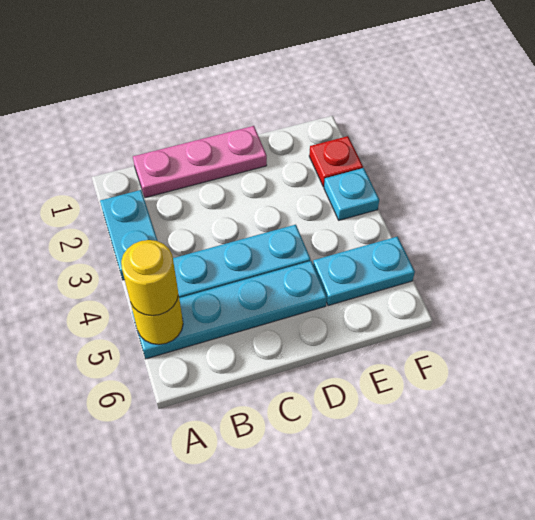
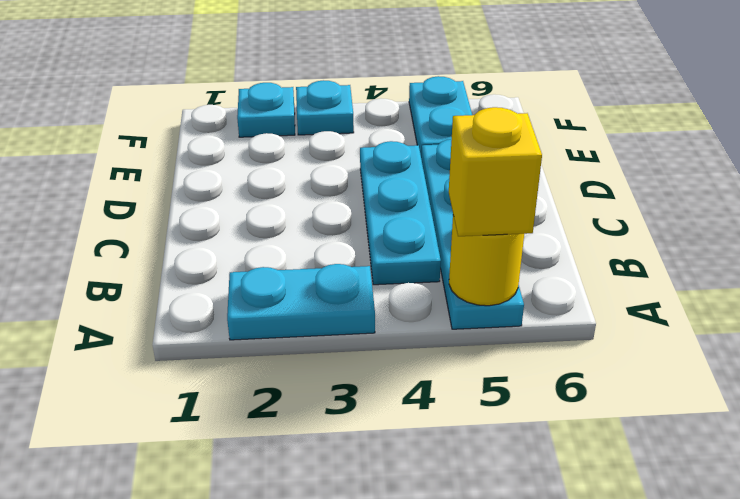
yellow 1x1 round brick [121,240,178,316] -> yellow 1x1 brick [449,107,542,236]
pink 1x3 plate [133,126,267,198] -> none
red 1x1 plate [309,136,363,187] -> cyan 1x1 plate [237,83,295,137]

